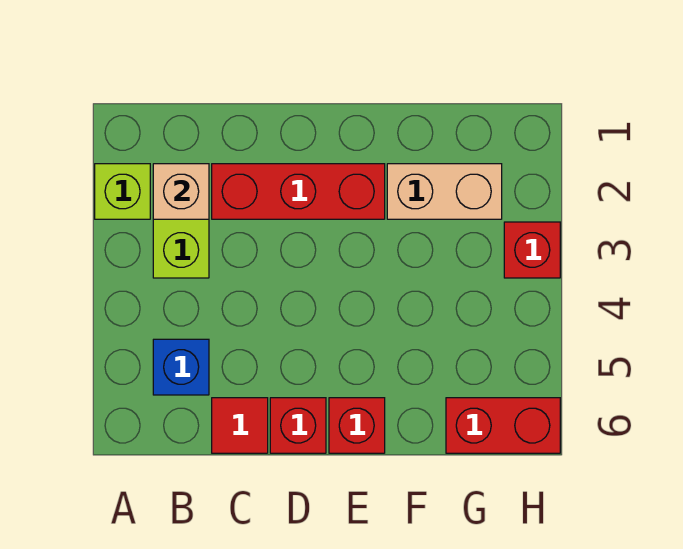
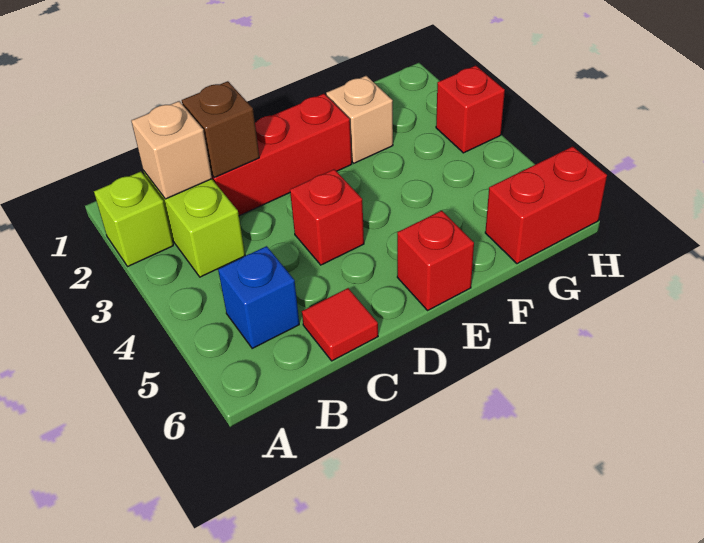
none -> brown 1x1 brick [182,81,259,178]
red 1x1 brick [270,398,326,453] -> red 1x1 brick moved to [290,169,364,265]
tan 1x2 brick [387,164,502,219] -> tan 1x1 brick [326,76,393,163]

